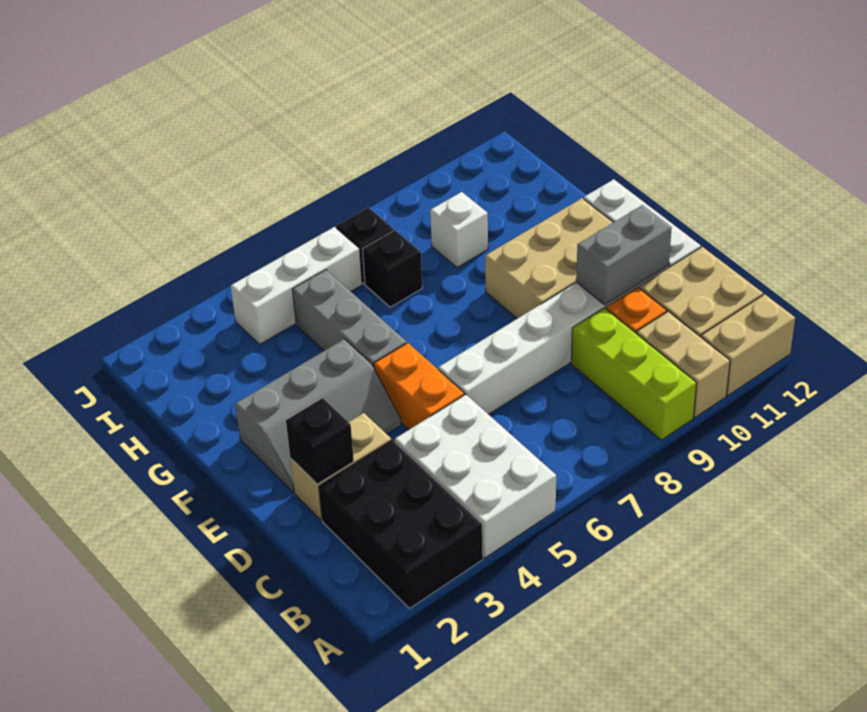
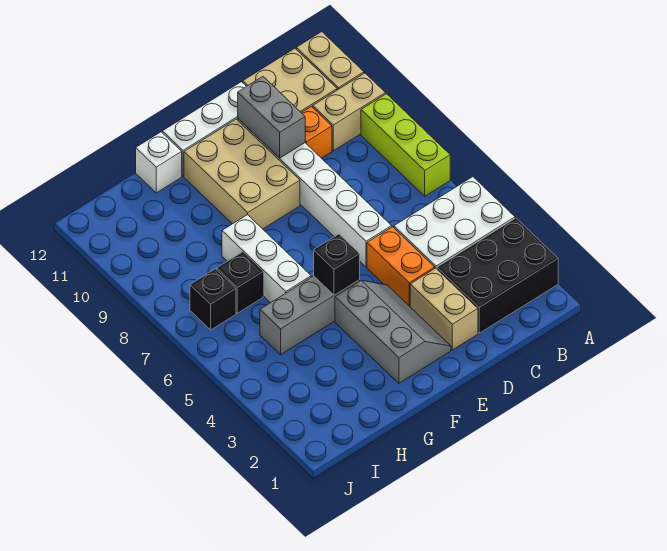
lime 1x3 brick [571,308,696,440] -> lime 1x3 brick turned to [361,94,450,196]
black 1x1 brick [286,398,354,484] -> black 1x1 brick moved to [314,234,360,295]
orange 1x2 brick [374,343,464,429] -> orange 1x2 brick turned to [367,227,435,306]
white 1x1 brick [430,192,488,268] -> white 1x1 brick moved to [136,132,182,193]
white 1x3 brick [231,227,362,344] -> white 1x3 brick moved to [222,215,311,303]

